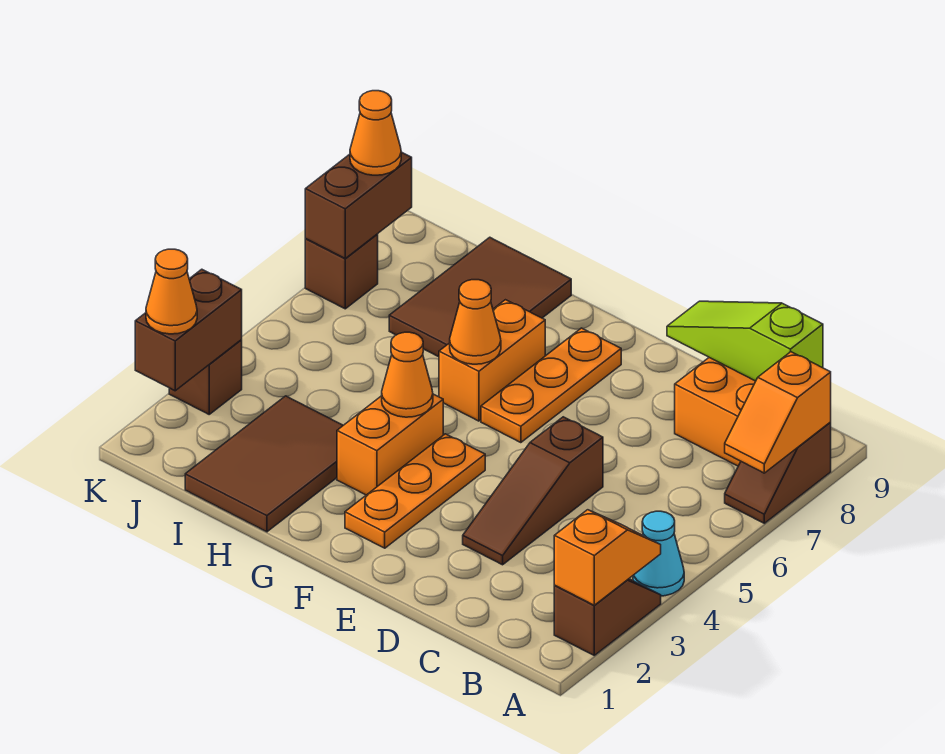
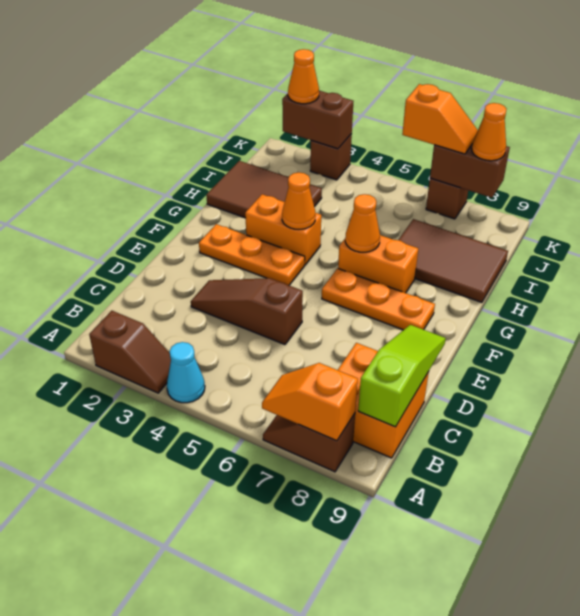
orange 1x2 slope [554,510,661,605] -> orange 1x2 slope moved to [402,84,478,154]

